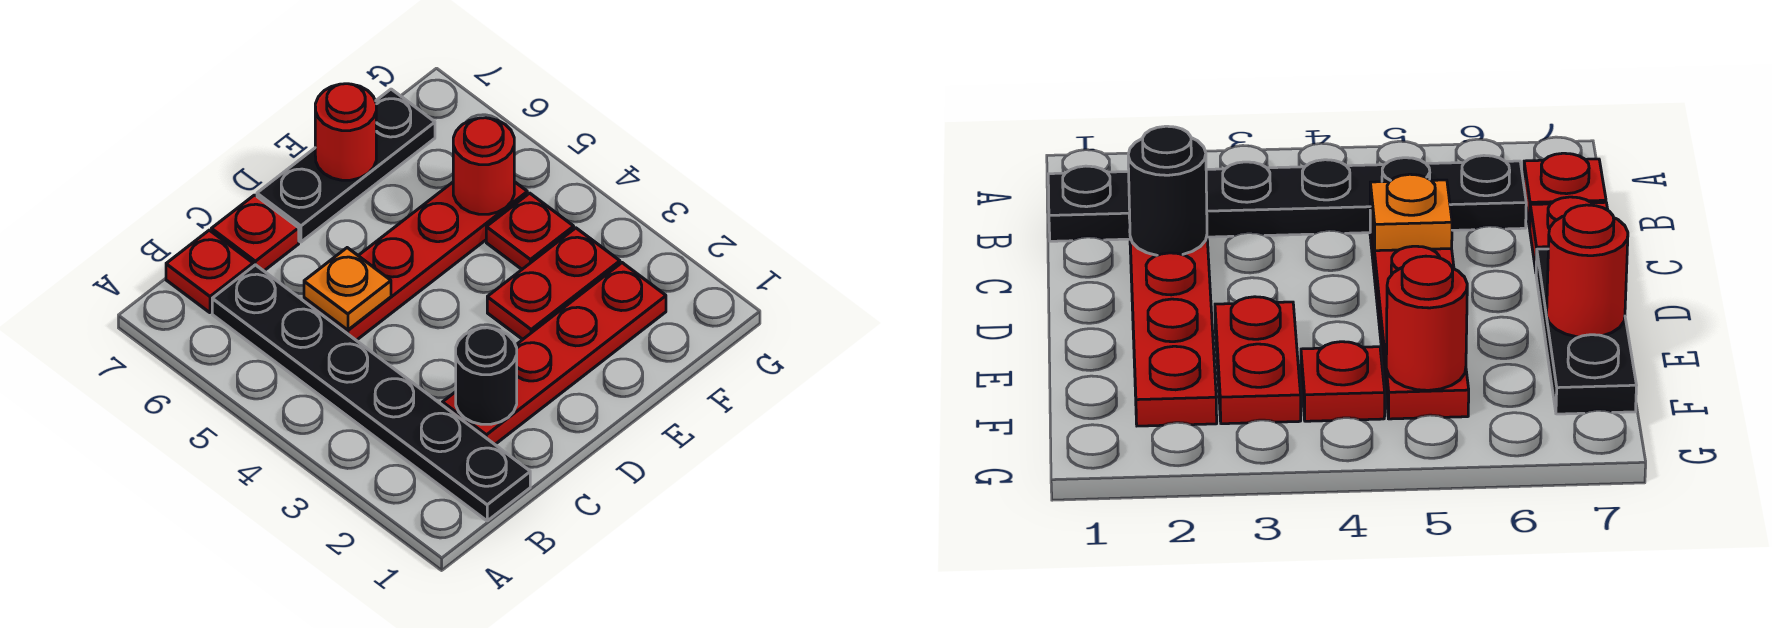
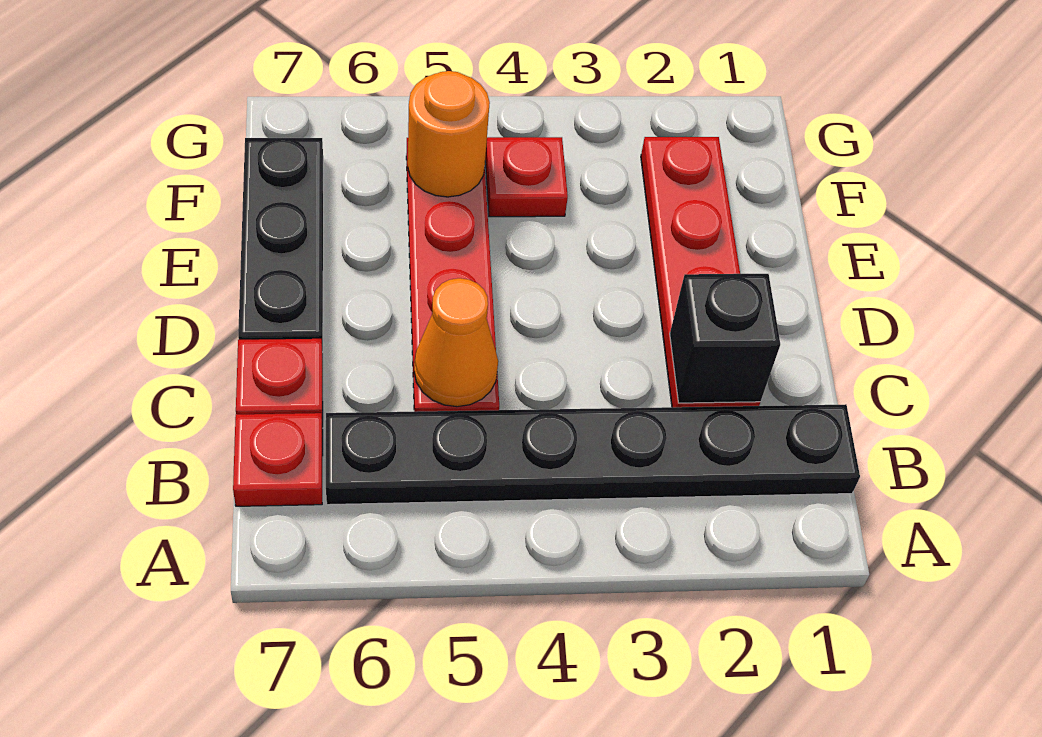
black 1x1 round brick [456,328,517,424] -> black 1x1 brick [670,274,780,403]
orange 1x1 plate [304,248,391,330] -> orange 1x1 cone [414,278,498,407]
red 1x2 plate [487,228,620,339] -> none
red 1x1 round brick [315,84,376,180] -> none
red 1x1 round brick [453,118,514,214] -> orange 1x1 round brick [408,71,490,197]

